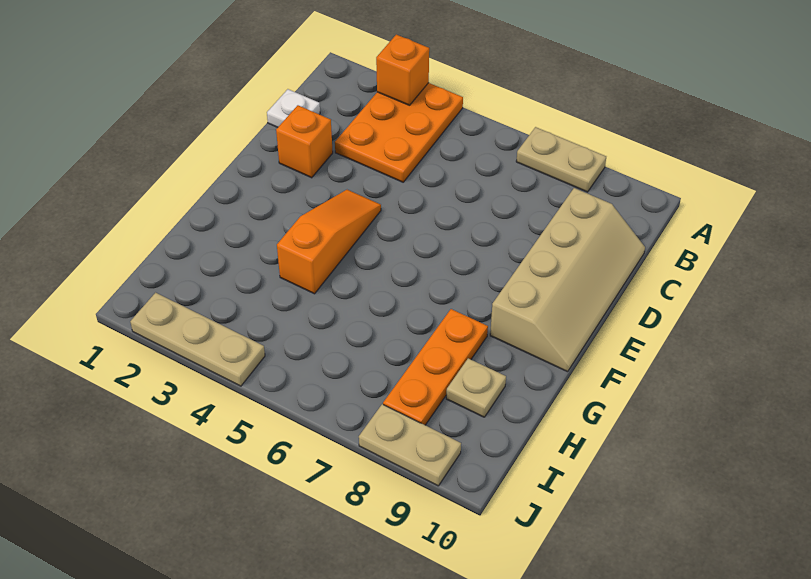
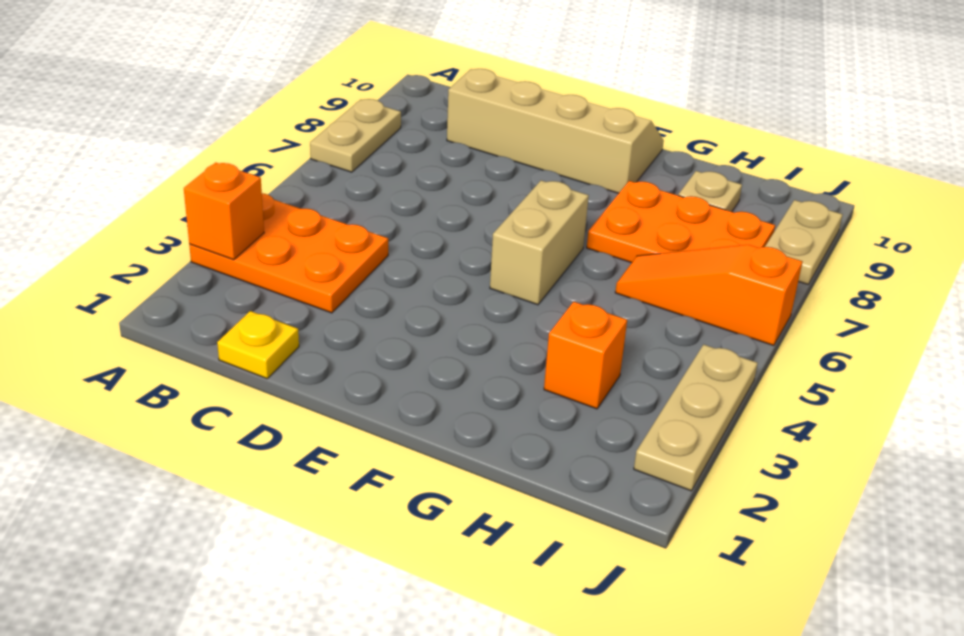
white 1x1 plate [267,89,320,127] -> yellow 1x1 plate [217,311,299,379]
orange 1x1 brick [276,105,333,178] -> orange 1x1 brick moved to [544,302,627,409]
orange 1x3 slope [277,190,381,294] -> orange 1x3 slope moved to [615,245,803,346]
none -> tan 1x2 brick [490,180,589,305]
orange 1x3 plate [383,309,488,425] -> orange 2x3 plate [587,181,775,263]

